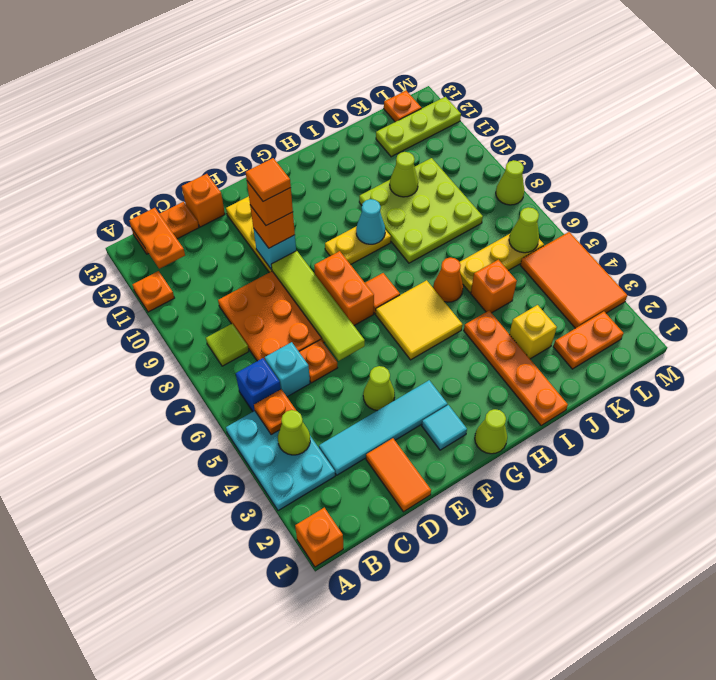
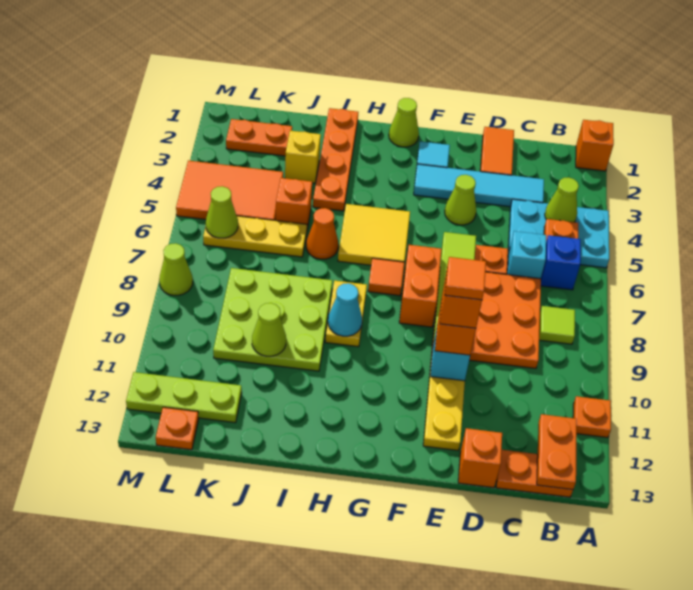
cyan 2x3 plate [226,411,335,511] -> cyan 2x3 plate turned to [508,199,609,268]
yellow 1x2 plate [325,226,391,265] -> yellow 1x2 plate turned to [325,281,367,347]
orange 2x3 tile [520,232,627,328] -> orange 2x3 tile turned to [176,160,283,220]

